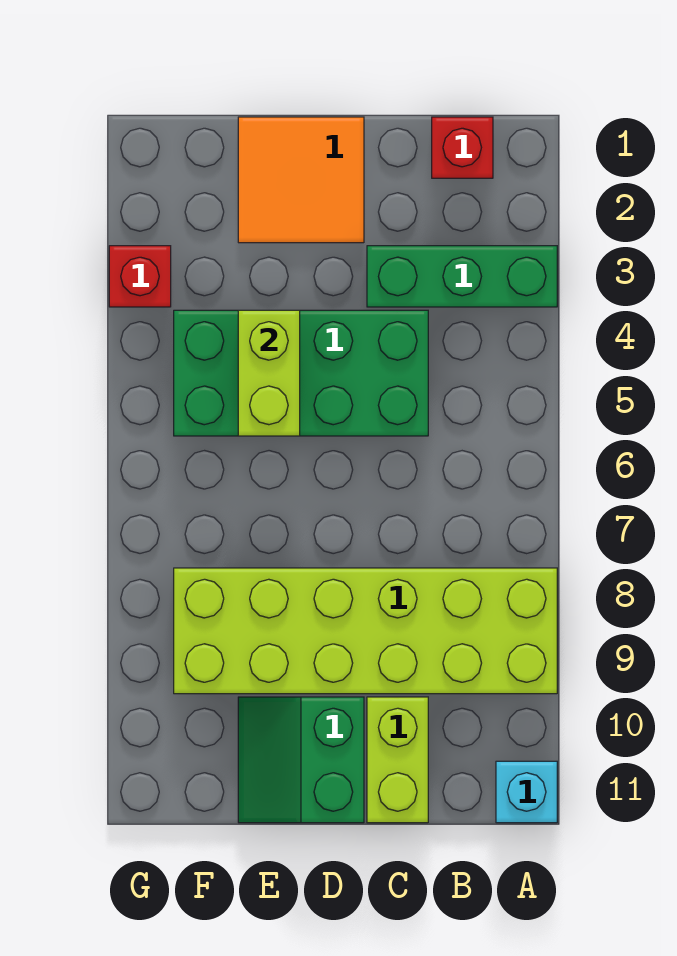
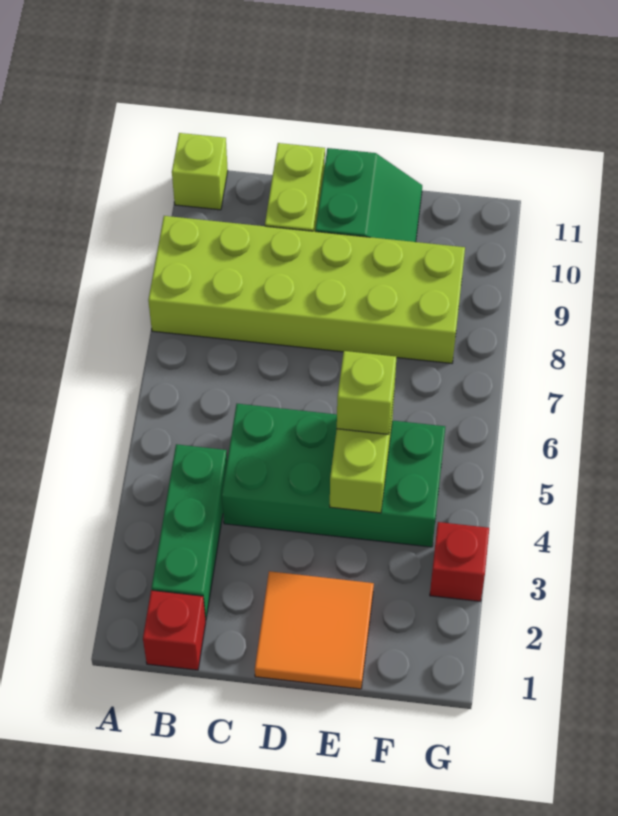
green 1x3 brick [367,246,557,307] -> green 1x3 brick turned to [151,444,227,620]
cyan 1x1 brick [496,761,557,823] -> lime 1x1 brick [172,133,228,210]
none -> lime 1x1 brick [337,351,396,434]

